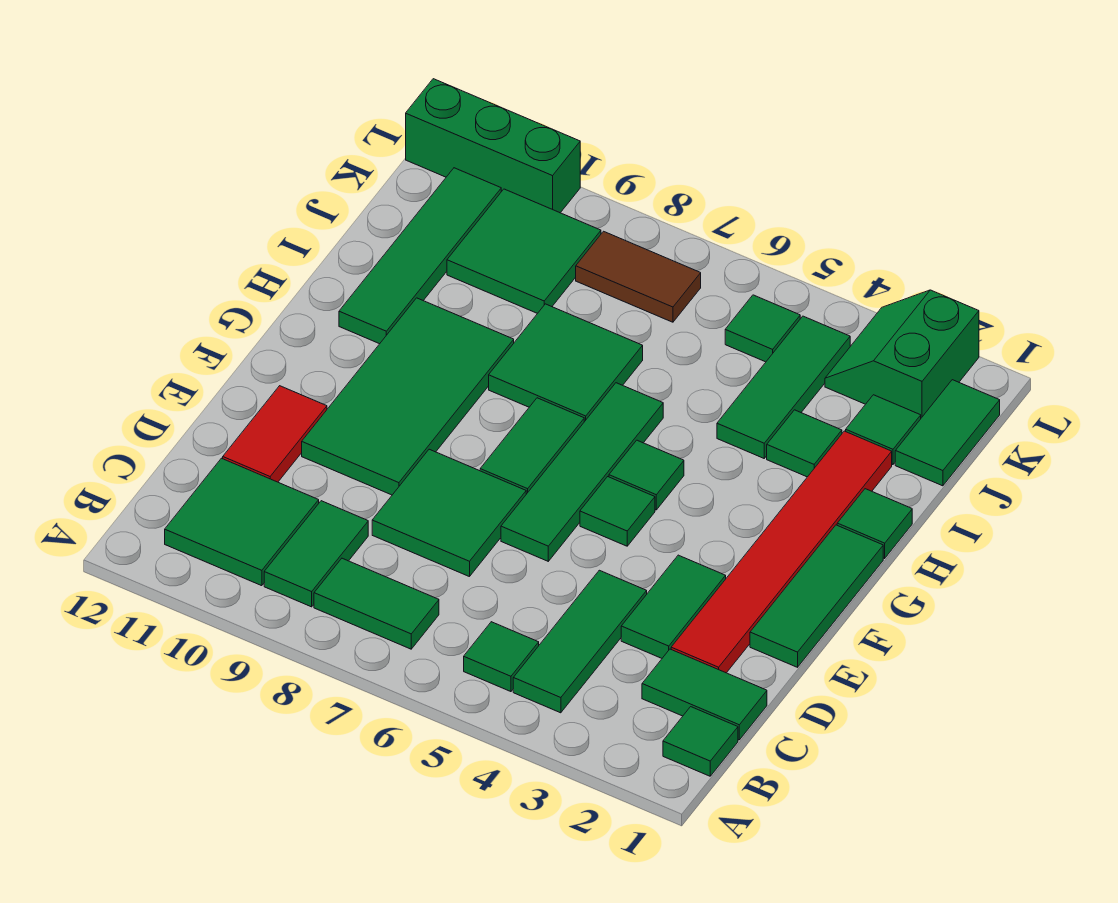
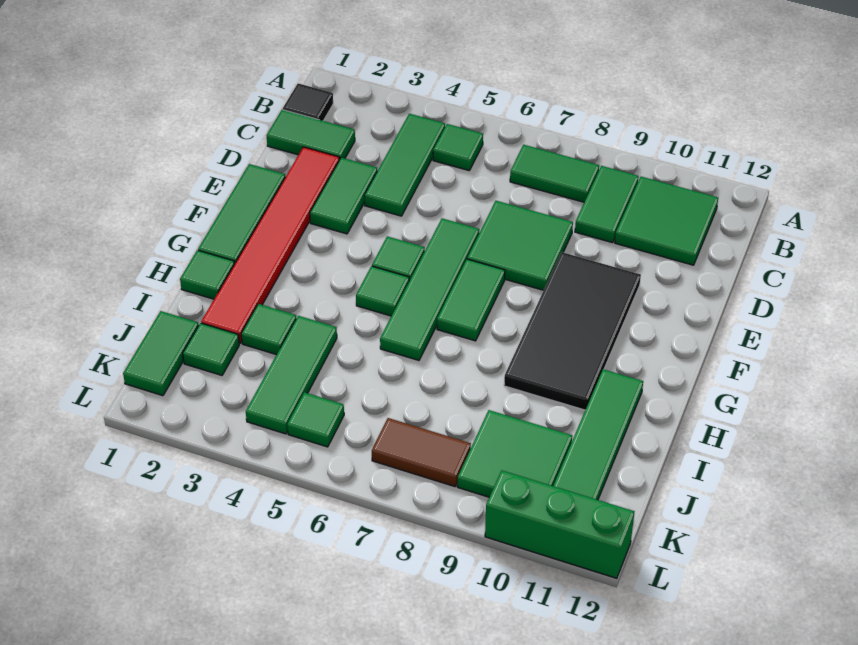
green 1x1 tile [663,707,738,776] -> black 1x1 tile [283,83,333,121]
red 1x2 tile [223,386,327,482] -> none
green 2x4 tile [302,298,514,495] -> black 2x4 tile [504,252,641,410]
green 2x2 tile [489,304,643,422] -> none
green 2x2 slope [825,290,979,418] -> none

